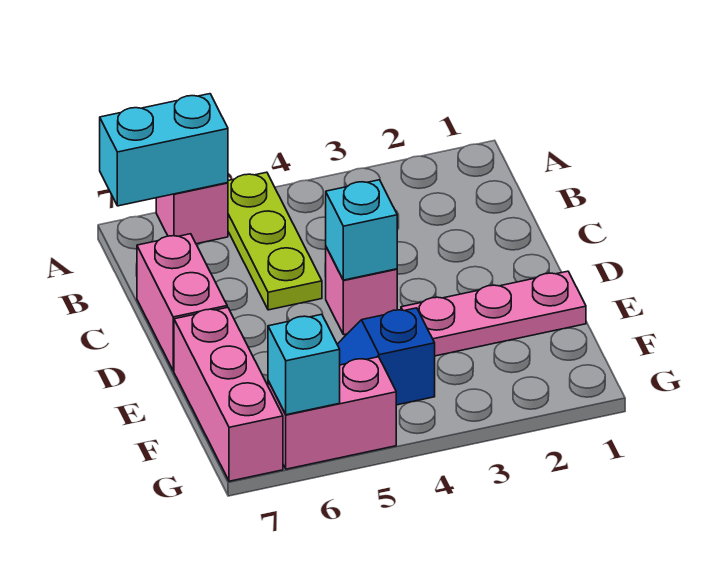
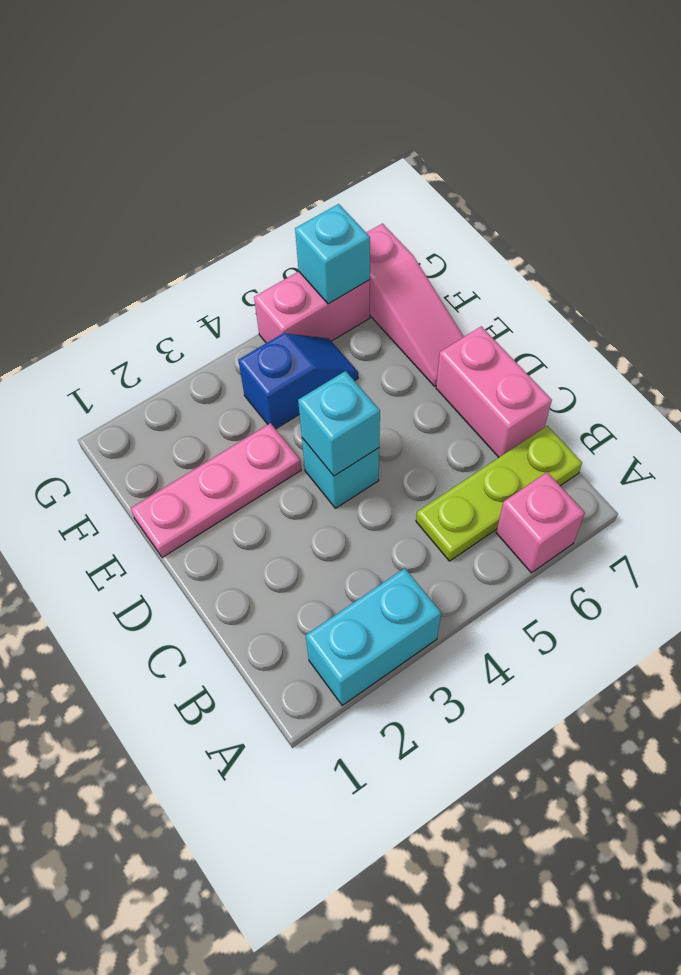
lime 1x3 plate [228,172,322,310] -> lime 1x3 plate turned to [416,426,582,561]
cyan 1x2 brick [100,94,228,206] -> cyan 1x2 brick moved to [306,568,441,705]
pink 1x1 brick [326,247,397,335] -> cyan 1x1 brick [302,438,379,508]
pink 1x3 brick [174,307,283,481] -> pink 1x3 slope [367,224,464,386]

